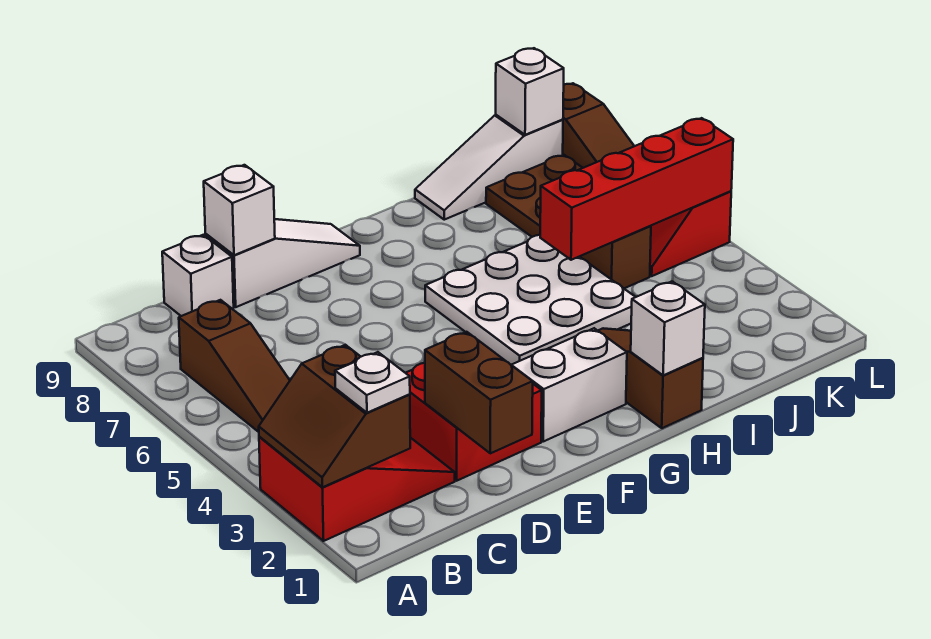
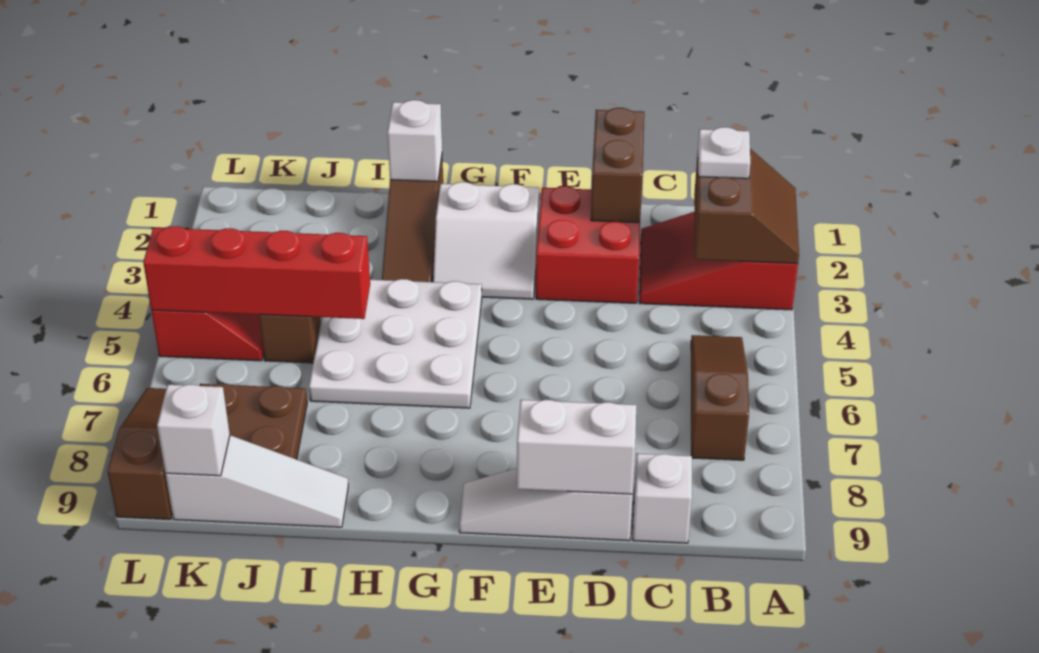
white 1x1 brick [204,165,275,255] -> white 1x2 brick [517,400,636,494]

